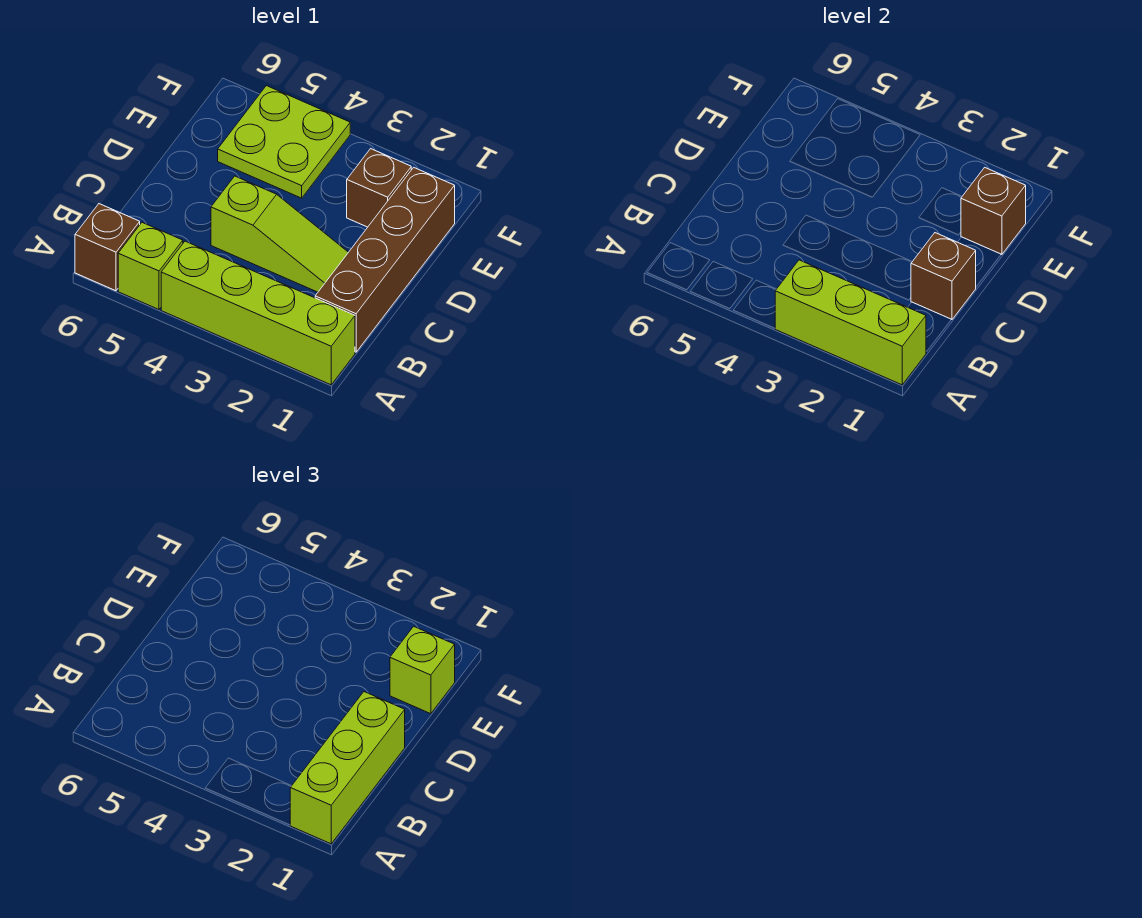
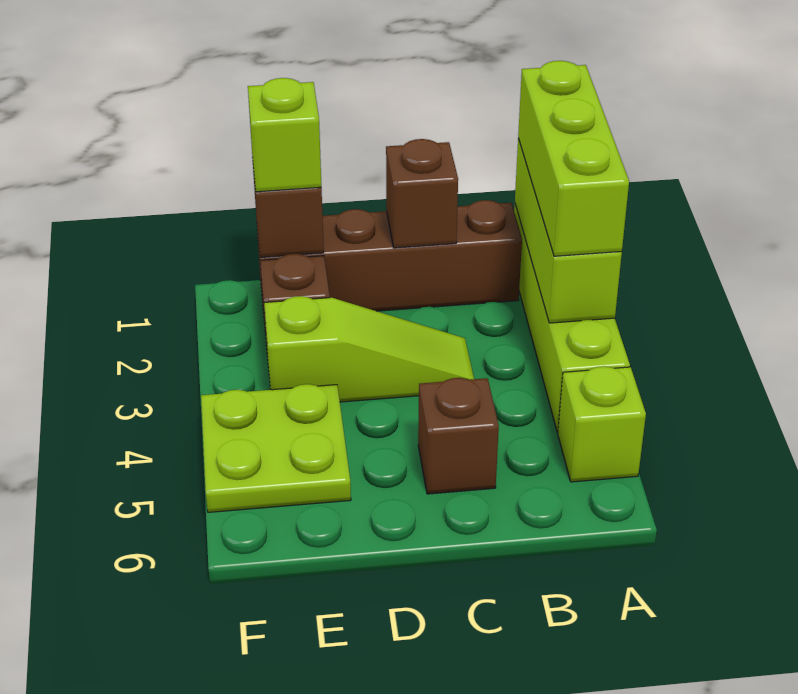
lime 1x3 brick [290,692,405,844] -> lime 1x3 brick turned to [518,61,629,256]
brown 1x1 brick [75,204,140,291] -> brown 1x1 brick moved to [418,378,499,494]
lime 1x3 slope [211,176,348,292] -> lime 1x3 slope turned to [264,296,474,402]

